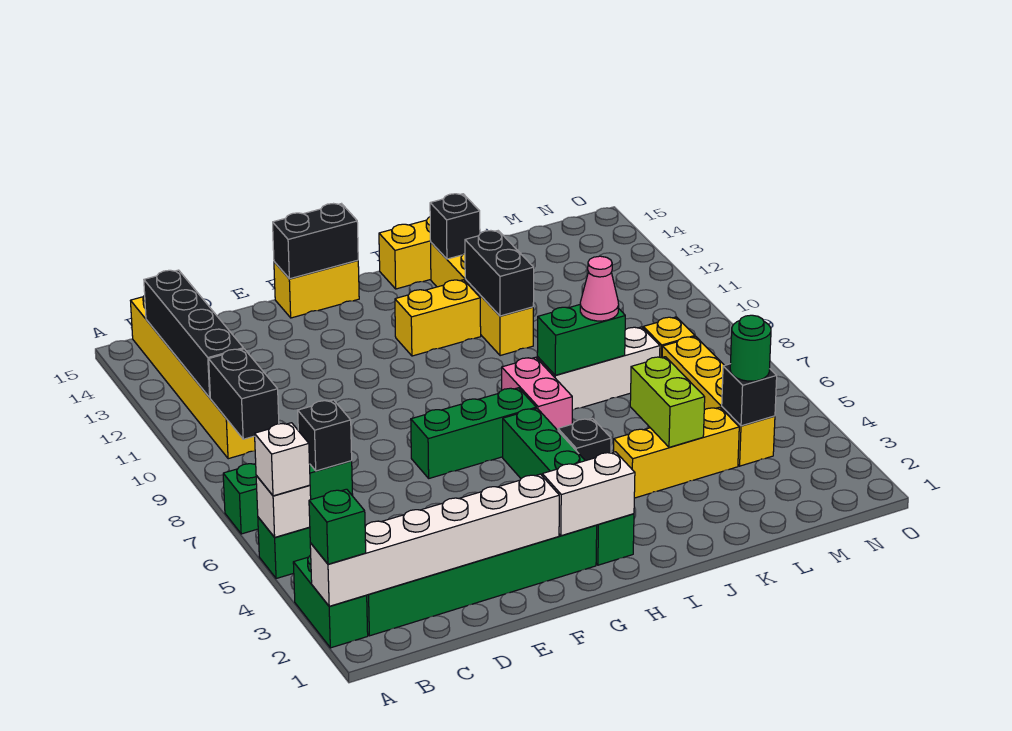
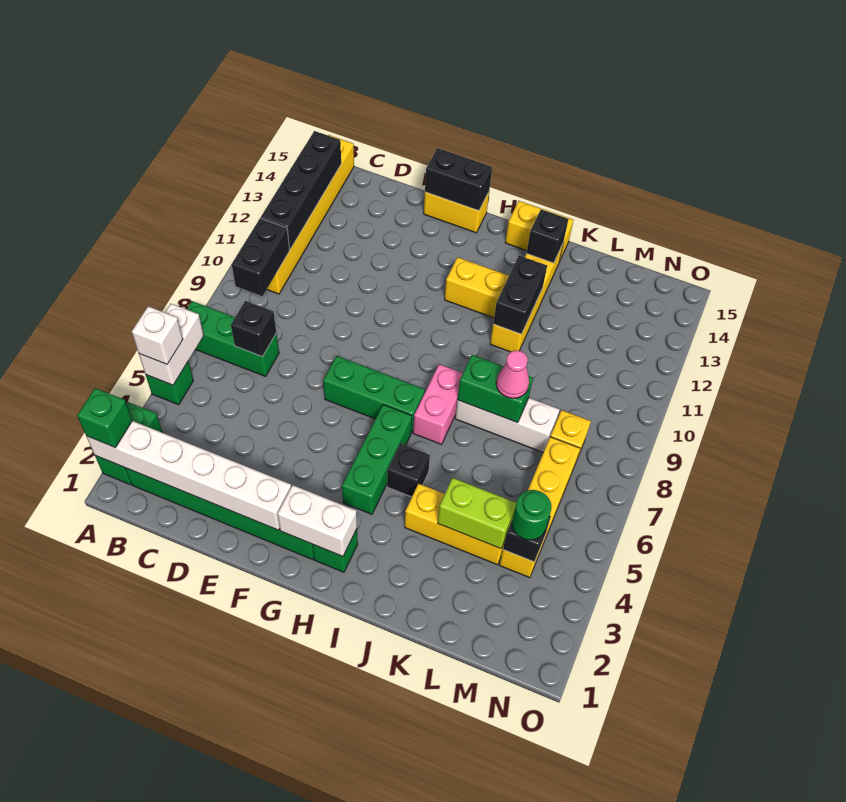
white 1x1 brick [256,476,311,537] -> white 1x2 brick [139,304,204,385]
lime 1x2 brick [630,357,705,447] -> lime 1x2 brick turned to [438,478,516,549]

